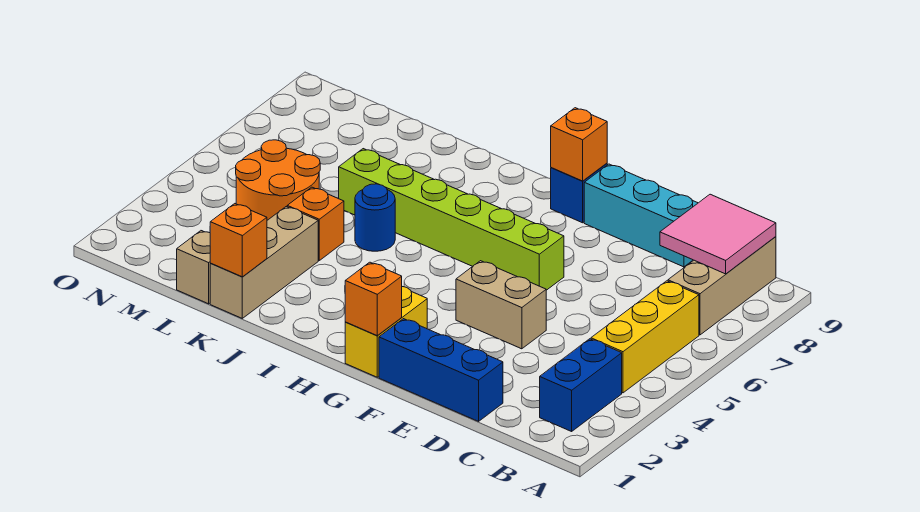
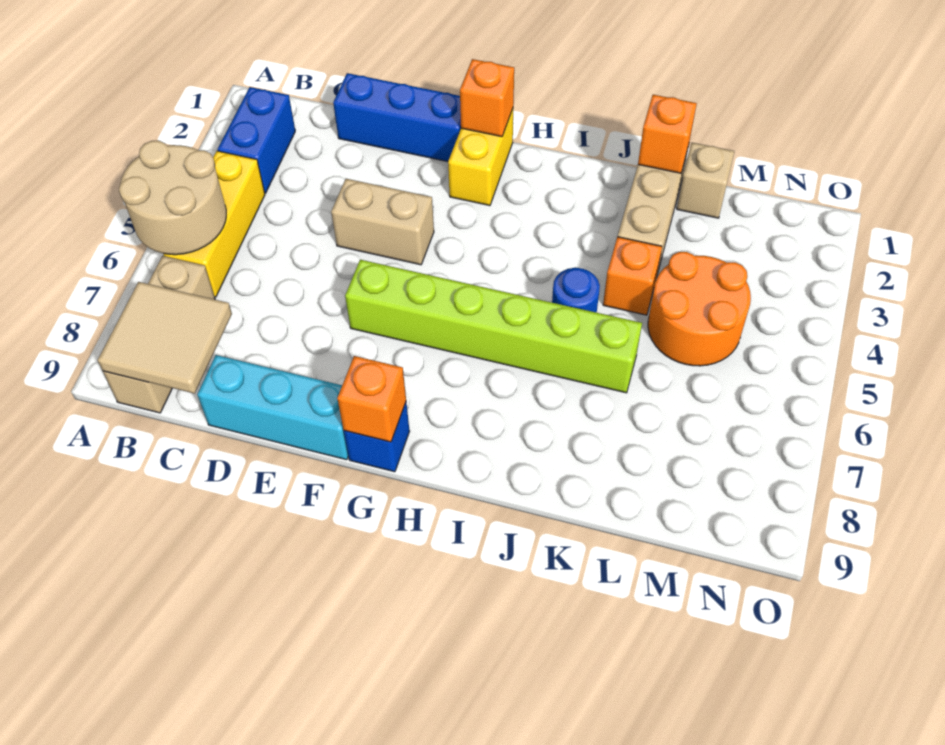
none -> tan 2x2 round brick [119,141,226,255]
pink 2x2 tile [660,194,776,274] -> tan 2x2 tile [98,282,232,394]

